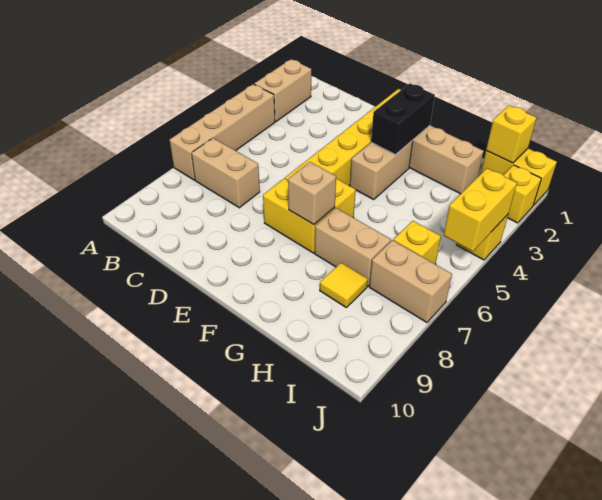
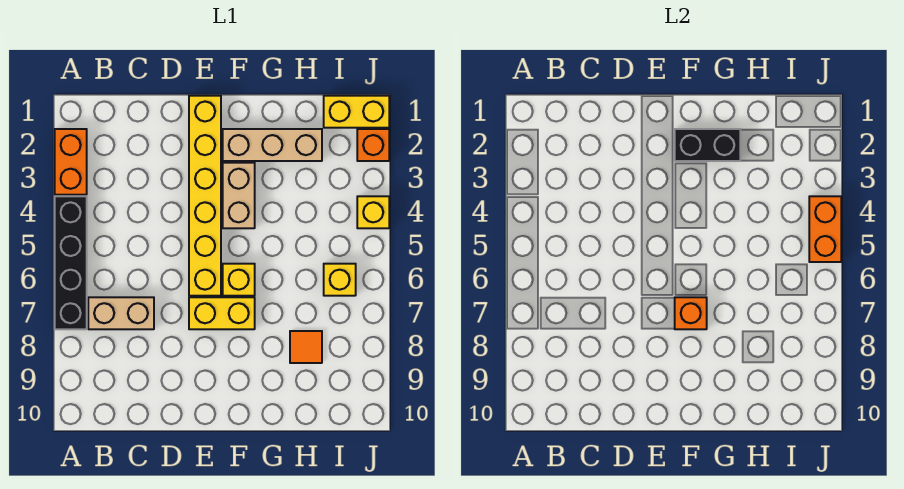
tan 1x2 brick [254,59,311,122] -> orange 1x2 brick [55,129,87,195]
tan 1x4 brick [170,84,275,180] -> black 1x4 brick [55,196,87,329]
black 1x2 brick [371,83,435,155] -> black 1x2 brick turned to [675,129,740,161]
tan 1x1 brick [288,162,336,225] -> orange 1x1 brick [675,297,707,329]
tan 1x2 brick [315,208,391,286] -> none
yellow 1x1 tile [320,263,368,307] -> orange 1x1 tile [290,331,322,363]
yellow 1x1 brick [486,106,536,163] -> none
tan 1x2 brick [369,240,452,322] -> none
yellow 1x1 brick [504,165,541,223] -> orange 1x1 brick [357,129,389,161]
yellow 1x2 brick [444,168,517,251] -> orange 1x2 brick [809,196,841,262]

